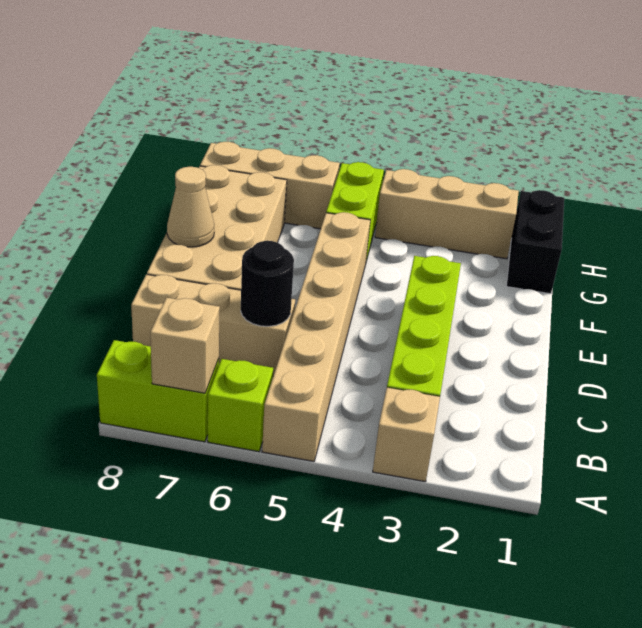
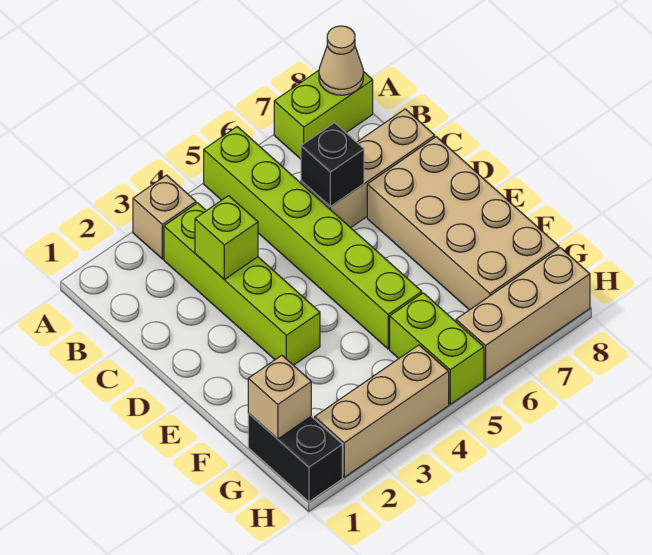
tan 1x6 brick [262,212,370,461] -> lime 1x6 brick [204,127,422,349]
lime 1x1 brick [208,359,273,452] -> lime 1x1 brick moved to [195,196,258,279]
tan 1x1 brick [150,298,220,393] -> tan 1x1 brick moved to [248,355,311,439]
black 1x1 round brick [241,241,294,326] -> black 1x1 brick [301,123,364,207]
tan 1x1 cone [167,167,214,247] -> tan 1x1 cone moved to [319,26,363,95]

